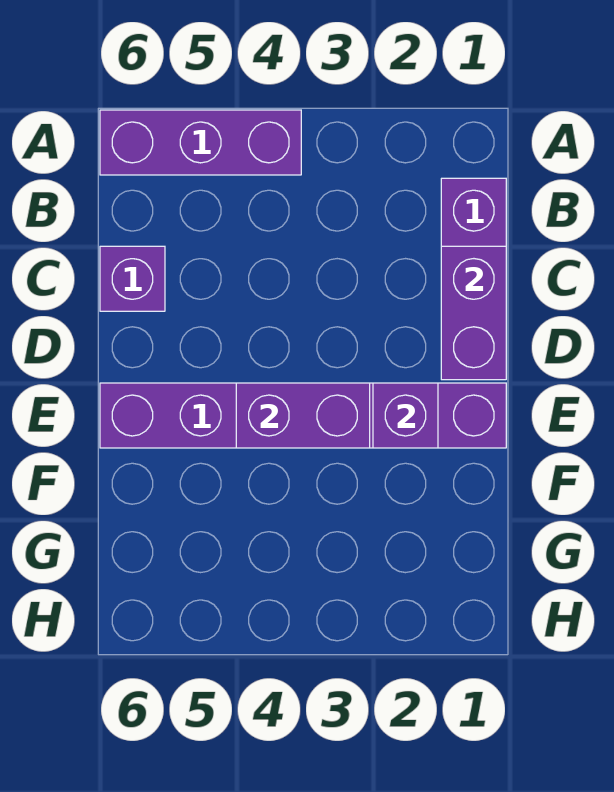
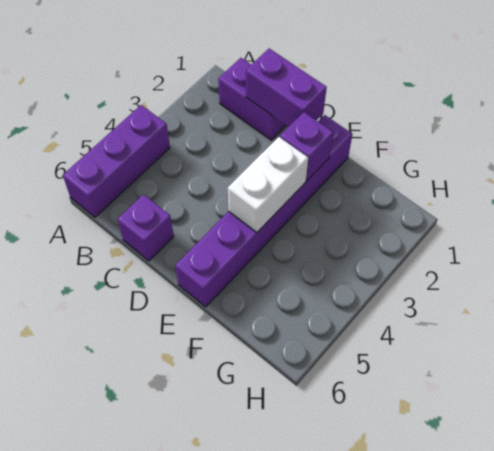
purple 1x2 brick [236,383,370,448] -> white 1x2 brick [228,137,308,232]

